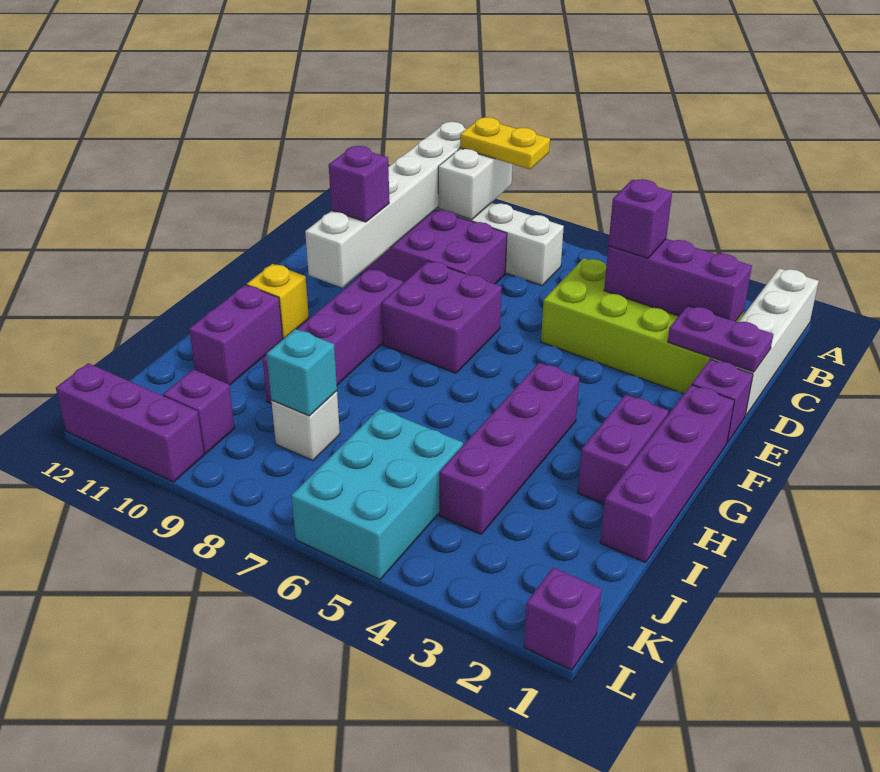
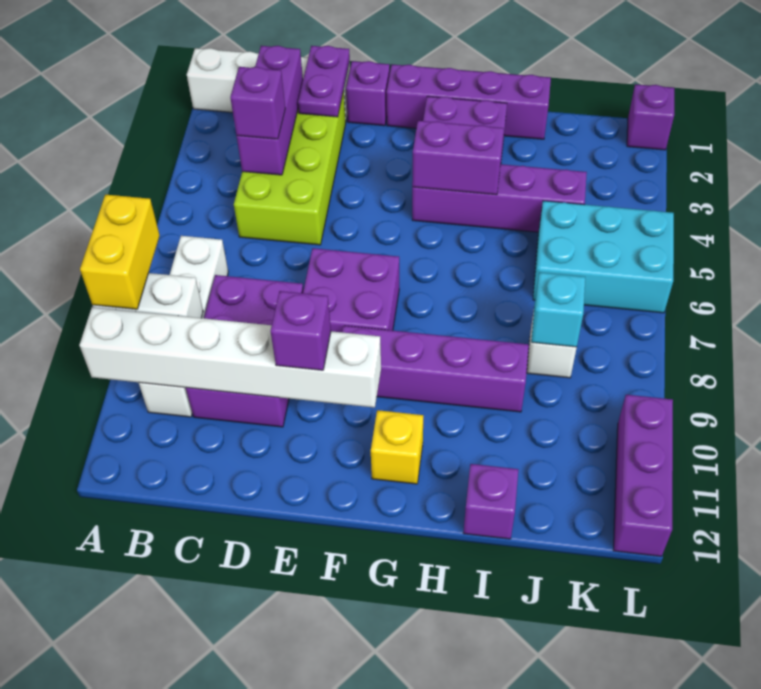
yellow 1x2 plate [460,117,550,169] -> yellow 1x2 brick [80,194,160,309]
purple 1x2 brick [189,285,283,385] -> purple 1x2 brick moved to [412,121,504,195]
purple 1x1 brick [163,369,235,454] -> purple 1x1 brick moved to [463,464,518,539]

